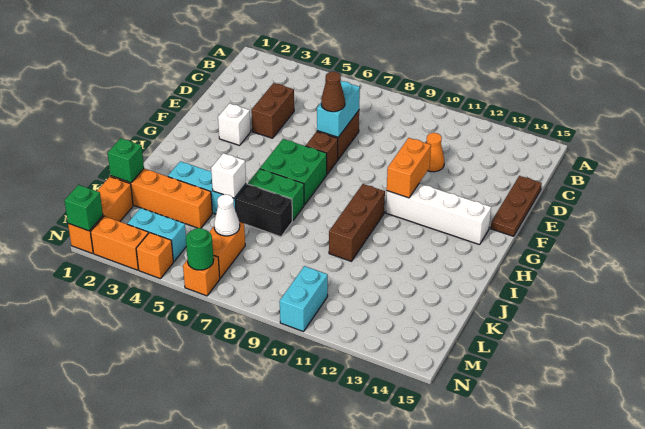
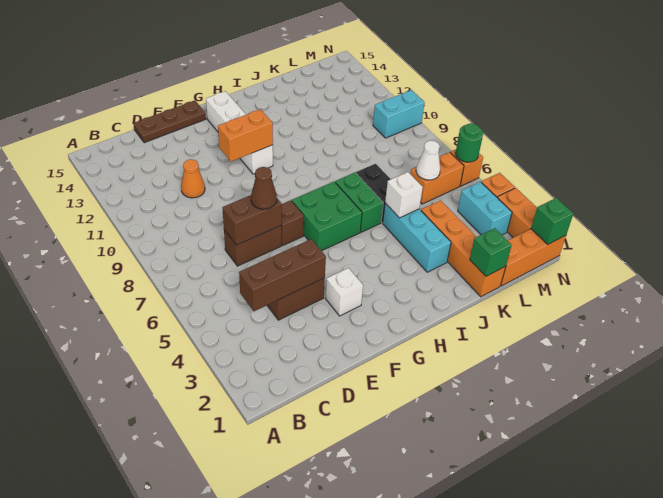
cyan 1x2 brick [317,81,360,137] -> brown 1x2 brick [222,195,282,245]
brown 1x3 brick [329,184,385,261] -> brown 1x3 brick moved to [239,239,326,311]

